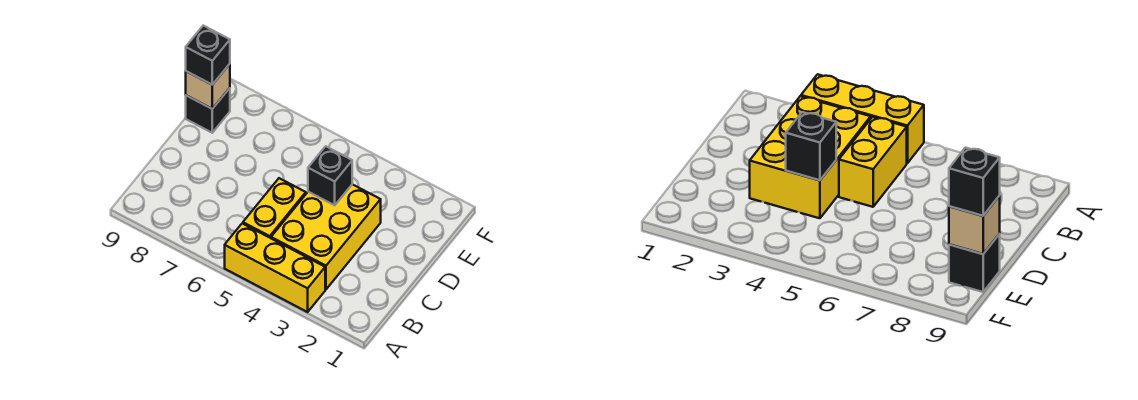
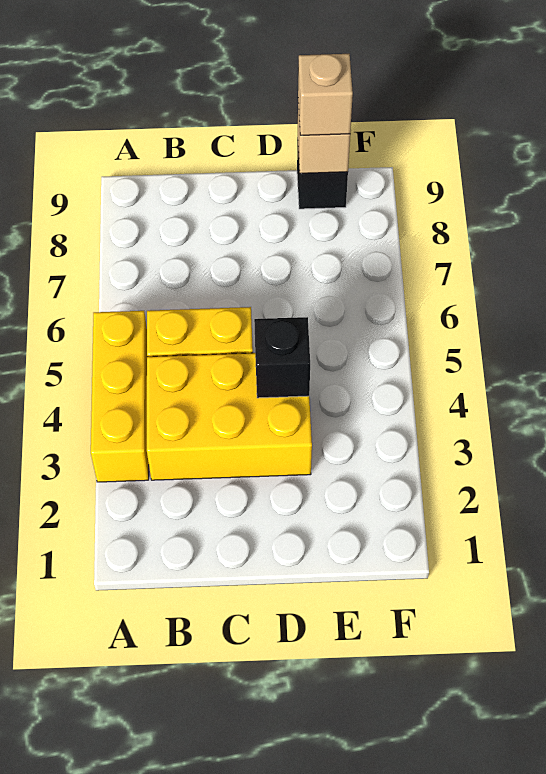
black 1x1 brick [186,26,230,85] -> tan 1x1 brick [298,54,353,135]

